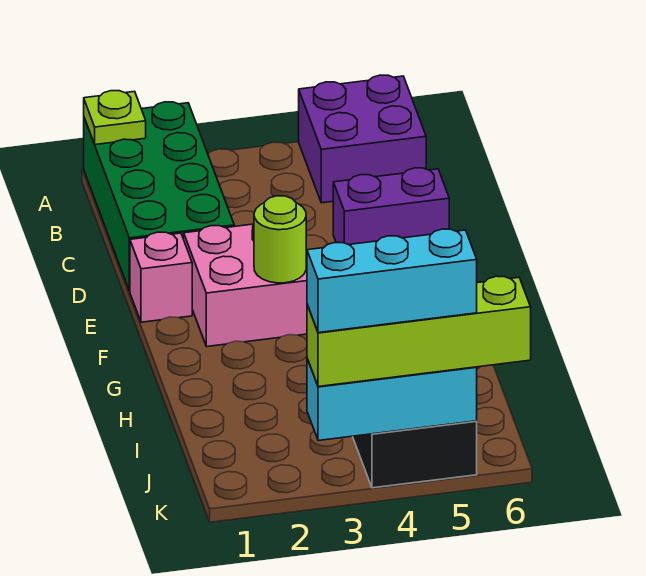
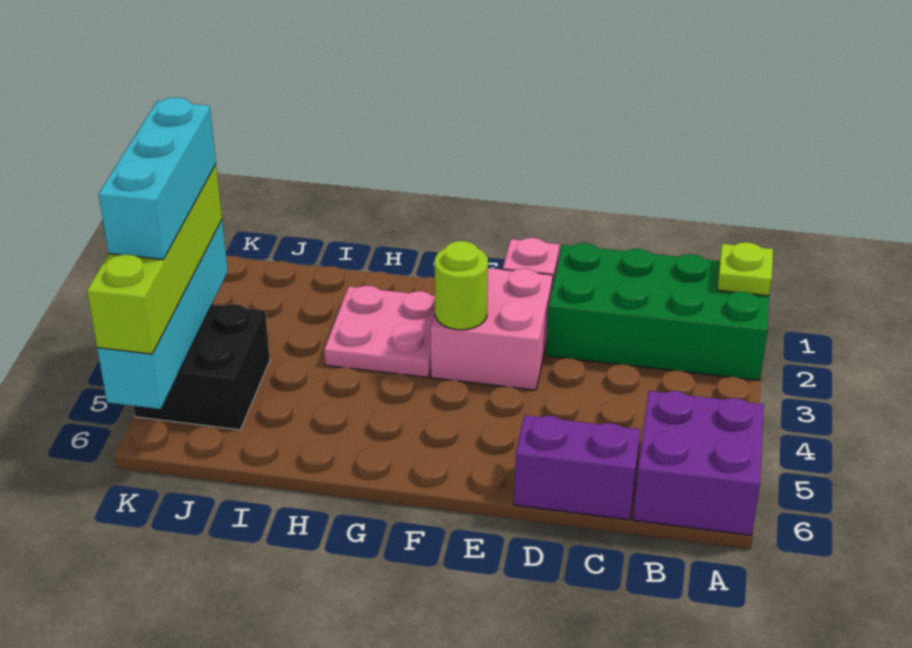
purple 1x2 brick [333,168,449,245] -> purple 1x2 brick turned to [514,415,640,520]
none -> pink 2x2 plate [324,286,435,377]
cyan 1x3 brick [307,359,477,441] -> cyan 1x4 brick [97,220,228,409]

